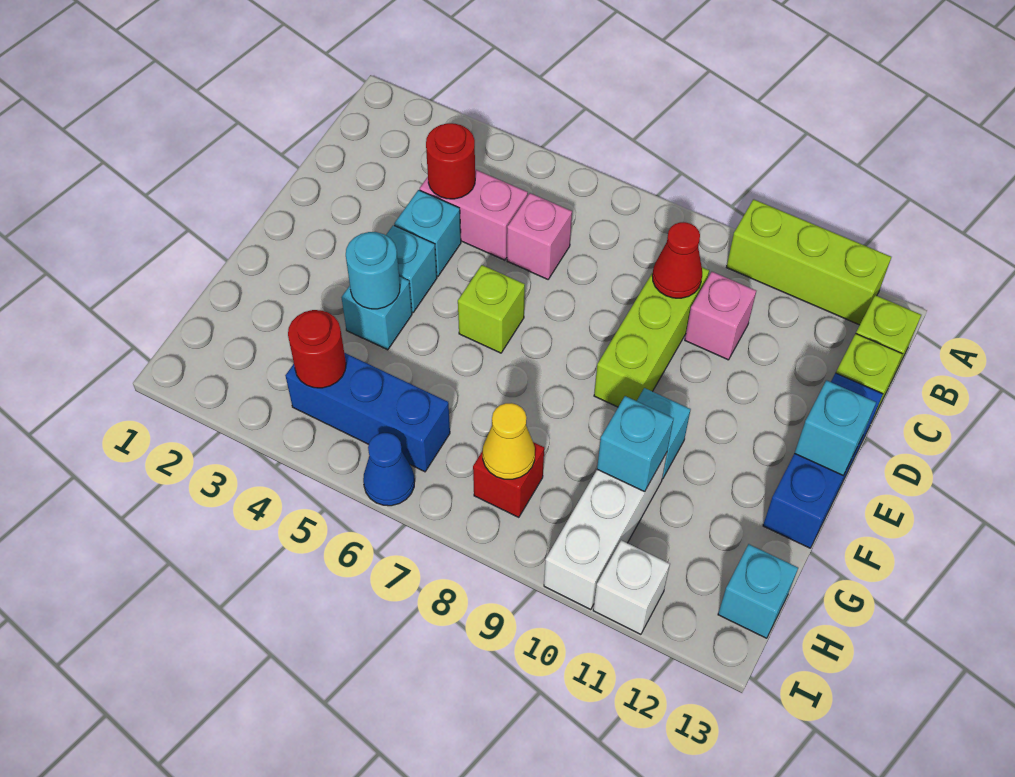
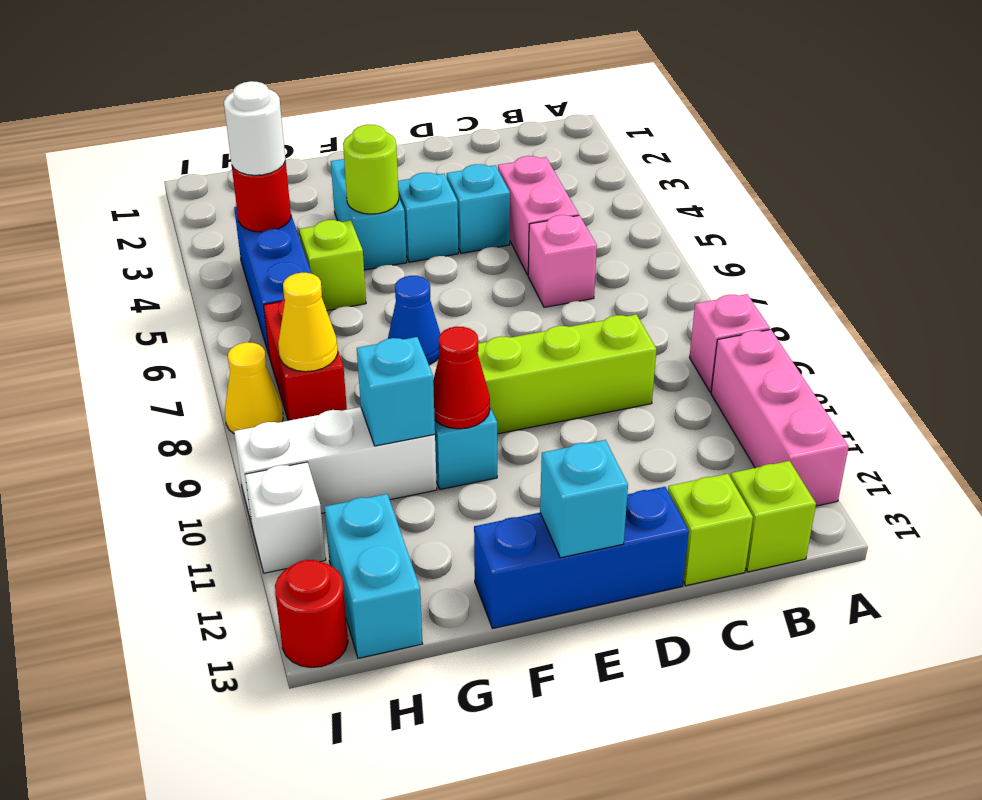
lime 1x3 brick [726,199,891,325] -> pink 1x3 brick [711,330,849,506]
red 1x1 round brick [426,123,475,199] -> red 1x1 round brick moved to [275,560,348,667]
red 1x1 cone [652,222,702,298] -> red 1x1 cone moved to [433,327,490,429]
pink 1x1 brick [685,272,756,360] -> pink 1x1 brick moved to [689,294,770,392]
lime 1x1 brick [458,265,525,353] -> lime 1x1 brick moved to [299,220,366,311]
cyan 1x1 brick [341,276,412,350] -> cyan 1x2 brick [331,159,407,270]
cyan 1x1 round brick [346,232,400,309] -> lime 1x1 round brick [343,125,399,214]
none -> white 1x1 round brick [224,81,285,175]
red 1x1 brick [473,442,544,517] -> red 1x2 brick [264,299,347,421]
cyan 1x1 brick [718,544,798,638] -> cyan 1x2 brick [324,494,422,658]
blue 1x1 cone [363,433,415,506] -> blue 1x1 cone moved to [388,276,440,365]
none -> yellow 1x1 cone [225,342,283,433]

